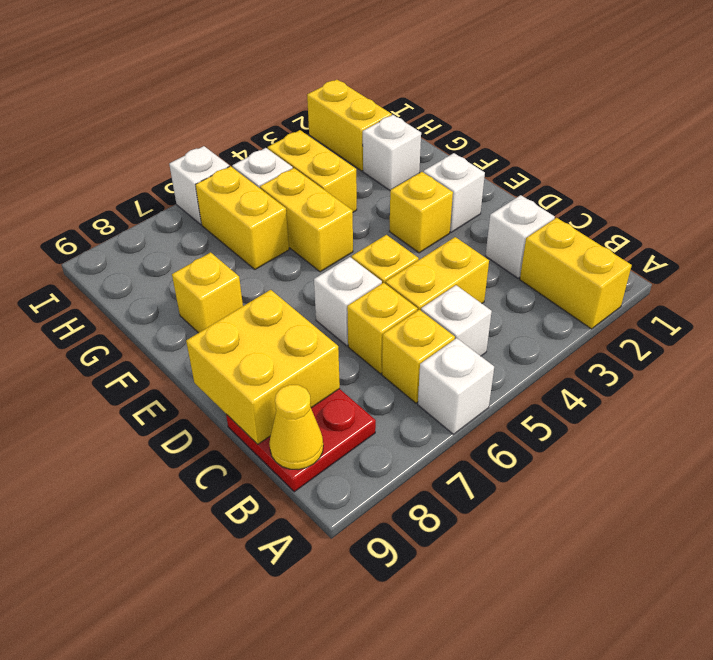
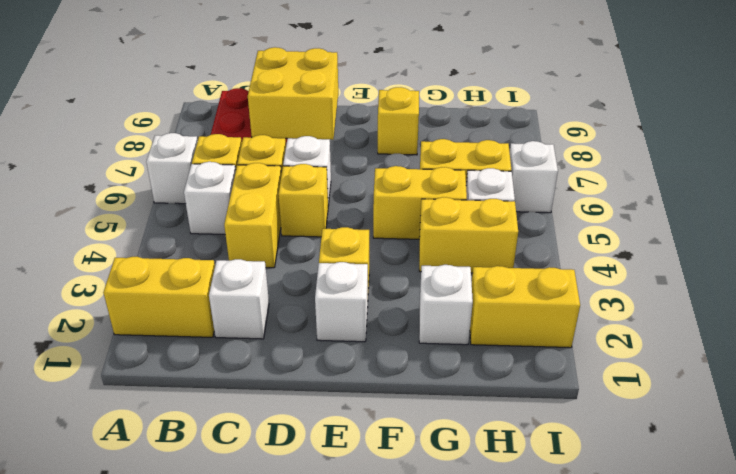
yellow 1x1 cone [269,385,323,470] -> none

